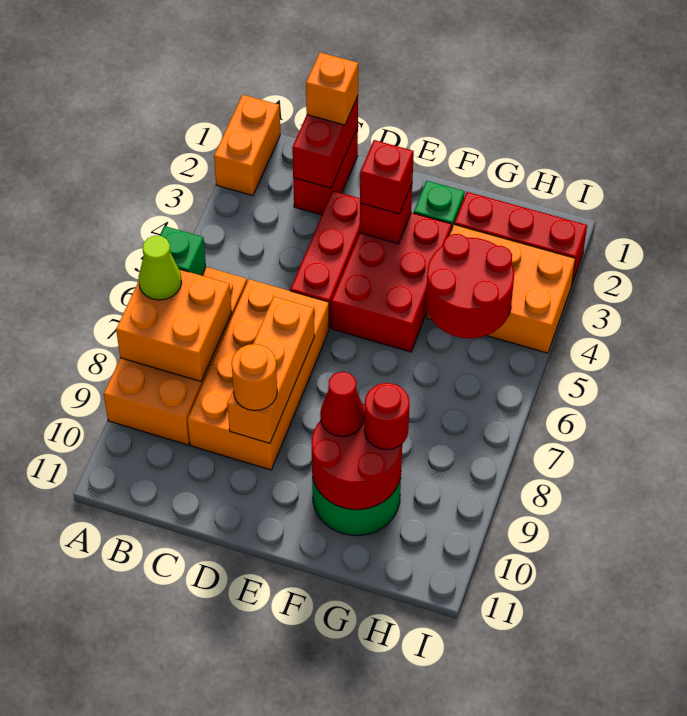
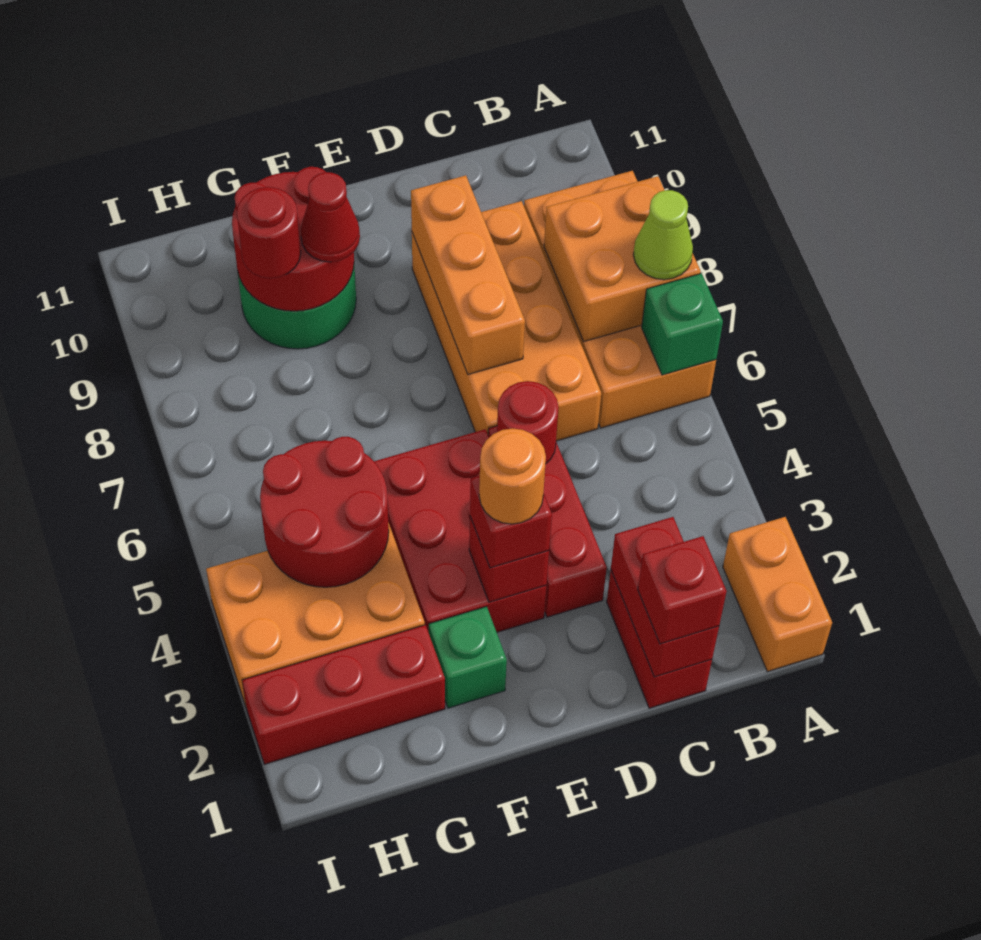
orange 1x1 brick [306,53,358,125] -> red 1x1 brick [638,536,727,644]
none -> red 1x1 round brick [497,381,559,463]
orange 1x1 round brick [232,344,277,411] -> orange 1x1 round brick moved to [479,428,546,524]

